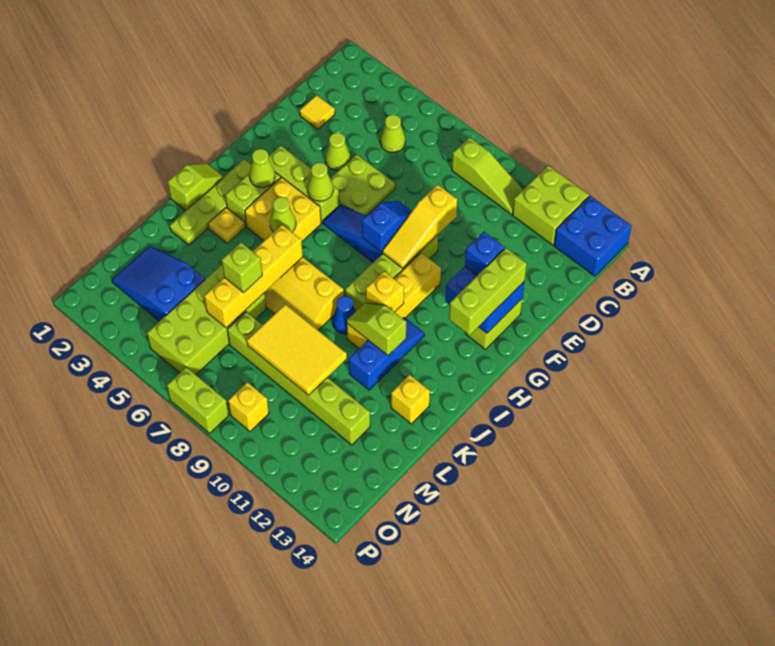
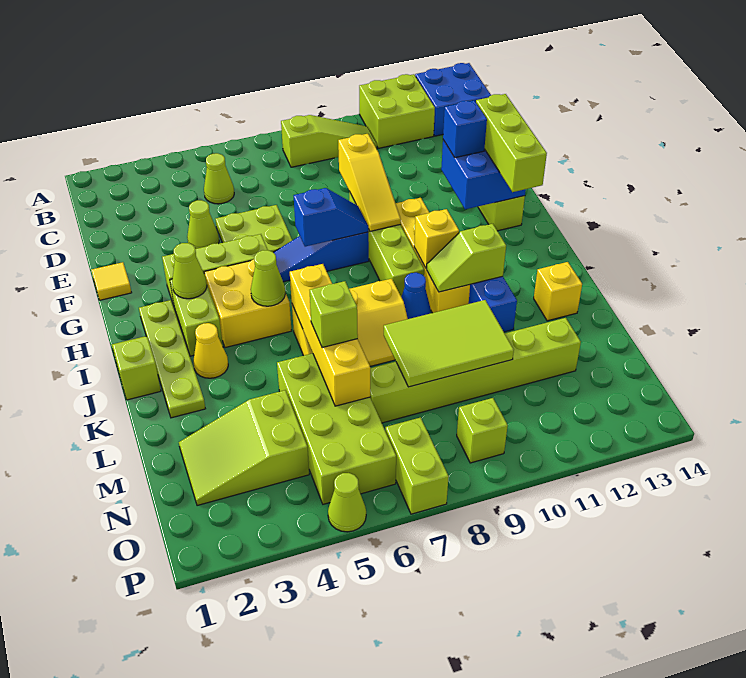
yellow 1x1 tile [300,95,335,129] -> yellow 1x1 tile moved to [91,262,132,300]
blue 1x2 slope [362,201,412,252] -> blue 1x2 slope turned to [294,188,368,247]
lime 1x1 cone [307,162,333,201] -> lime 1x1 cone moved to [328,473,366,532]
yellow 1x1 plate [208,208,245,243] -> yellow 1x1 cone [193,323,228,378]
yellow 2x3 tile [247,304,347,395] -> lime 2x3 tile [384,300,514,387]
blue 2x3 slope [112,246,205,321] -> lime 2x3 slope [179,390,309,506]
yellow 1x1 brick [228,382,269,431] -> lime 1x1 brick [457,398,508,463]
lime 1x2 brick [167,367,229,433] -> lime 1x2 brick turned to [385,417,449,514]

